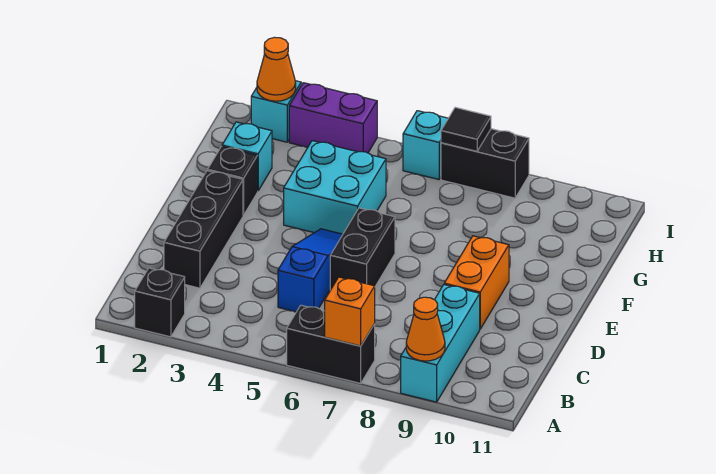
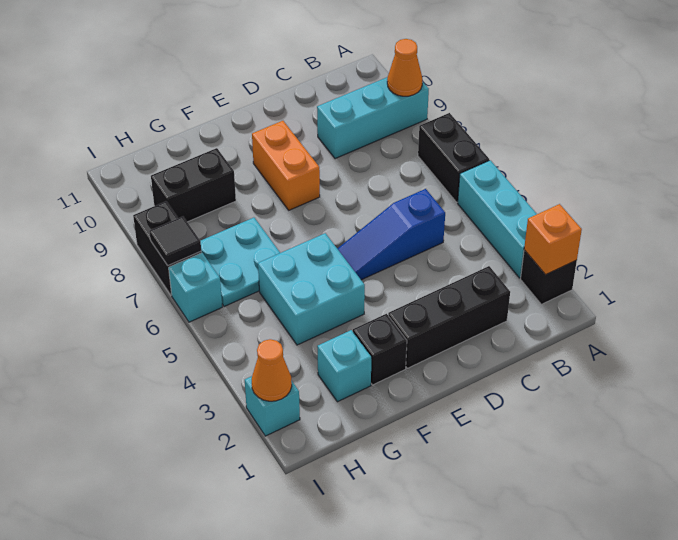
none -> cyan 1x3 brick [458,160,537,278]
orange 1x1 brick [325,277,375,346] -> orange 1x1 brick moved to [524,204,582,275]
black 1x2 brick [330,208,395,290] -> black 1x2 brick moved to [151,148,236,222]
orange 1x2 brick [444,236,509,329] -> orange 1x2 brick turned to [252,121,320,210]
none -> cyan 2x2 plate [201,218,280,307]
purple 1x2 brick [289,83,377,153] -> none

